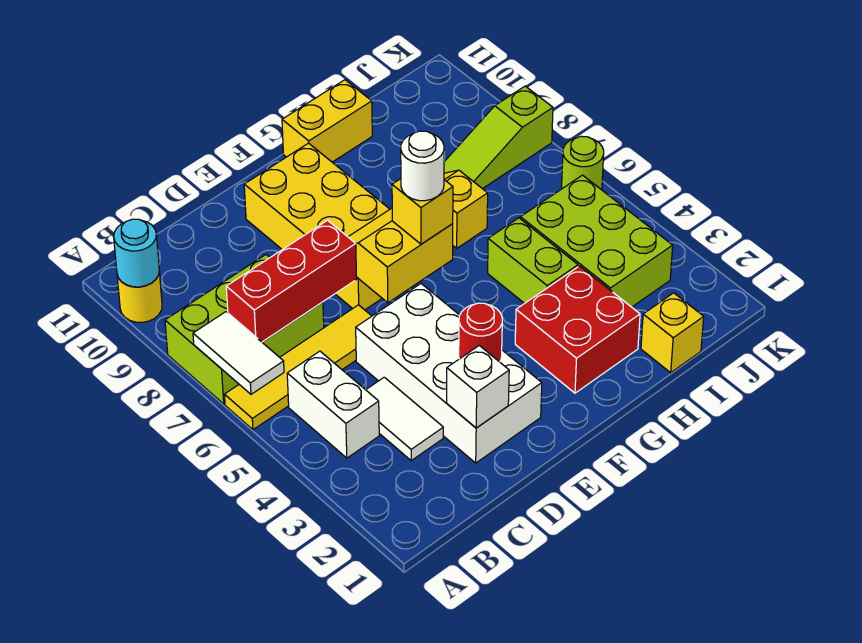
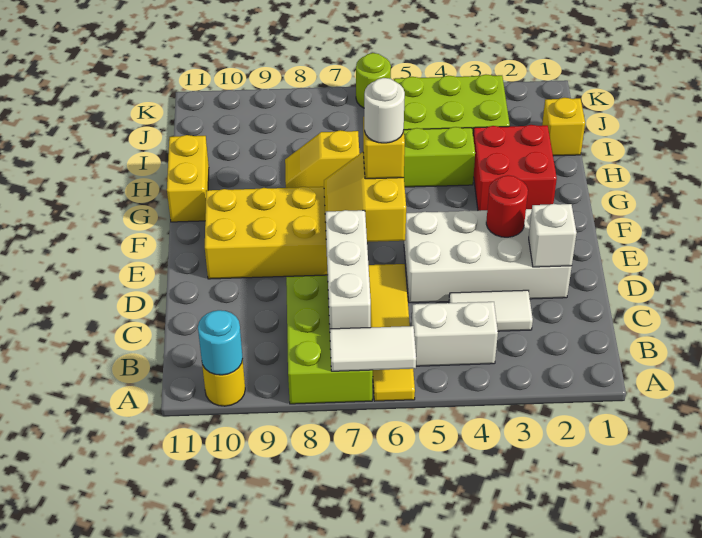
red 1x3 brick [226,220,357,342] -> white 1x3 brick [326,210,371,329]
lime 1x3 slope [444,86,553,189] -> none

